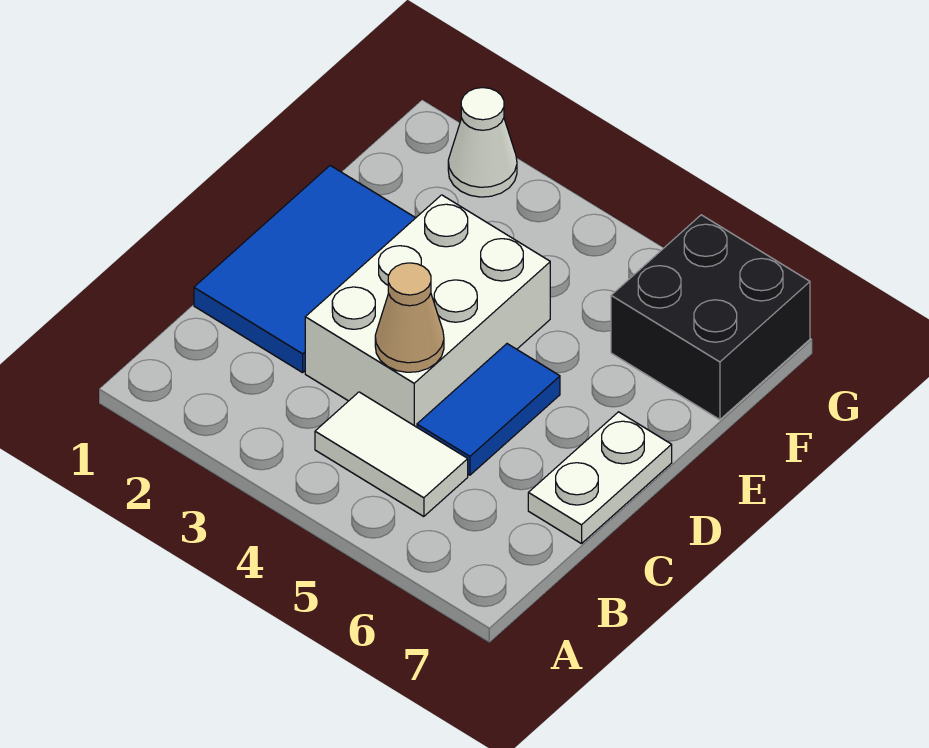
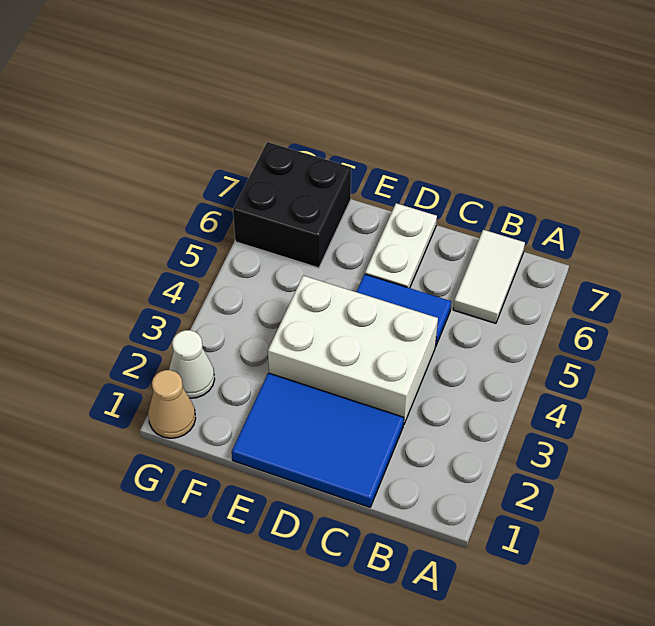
white 1x2 tile [315,392,468,517] -> white 1x2 tile moved to [453,230,525,323]
tan 1x1 cone [375,263,444,372] -> tan 1x1 cone moved to [148,370,196,438]
white 1x2 plate [528,412,672,544] -> white 1x2 plate turned to [365,203,437,288]

